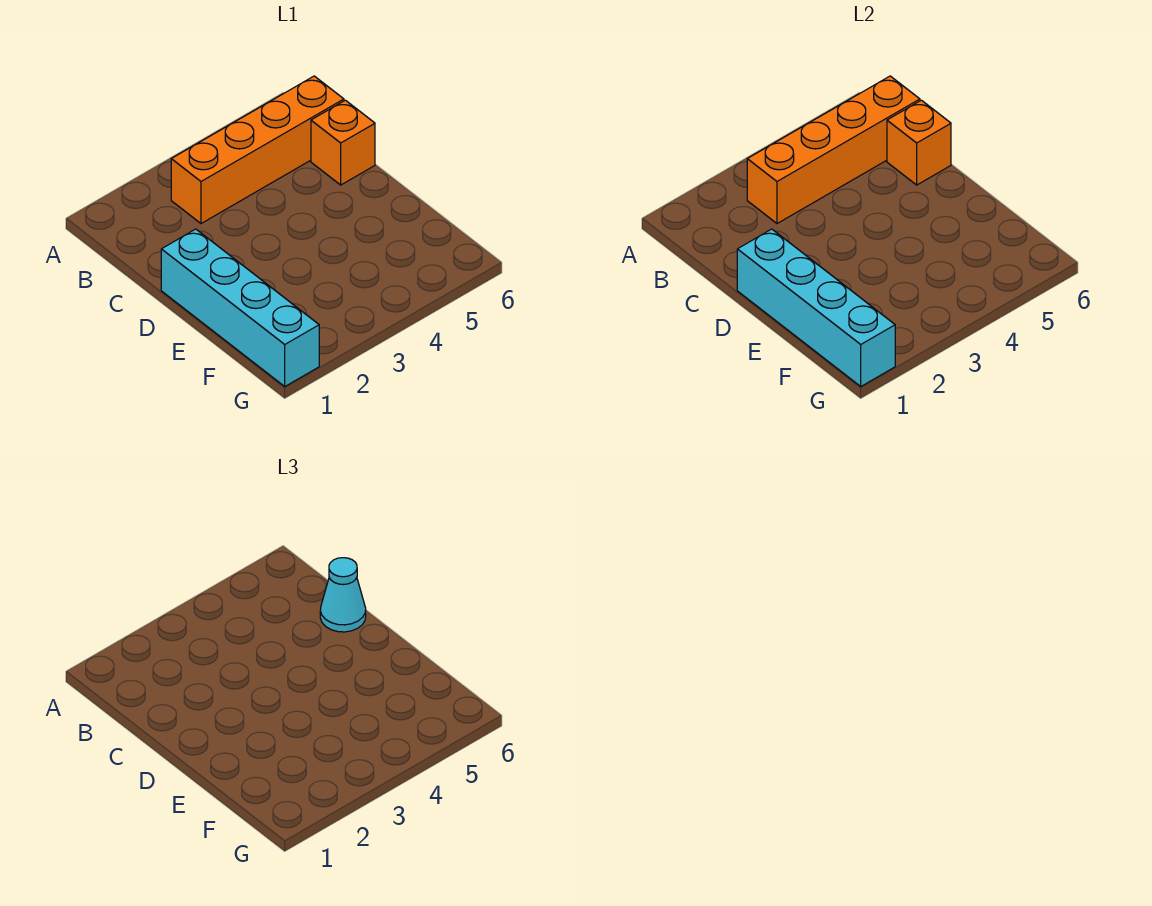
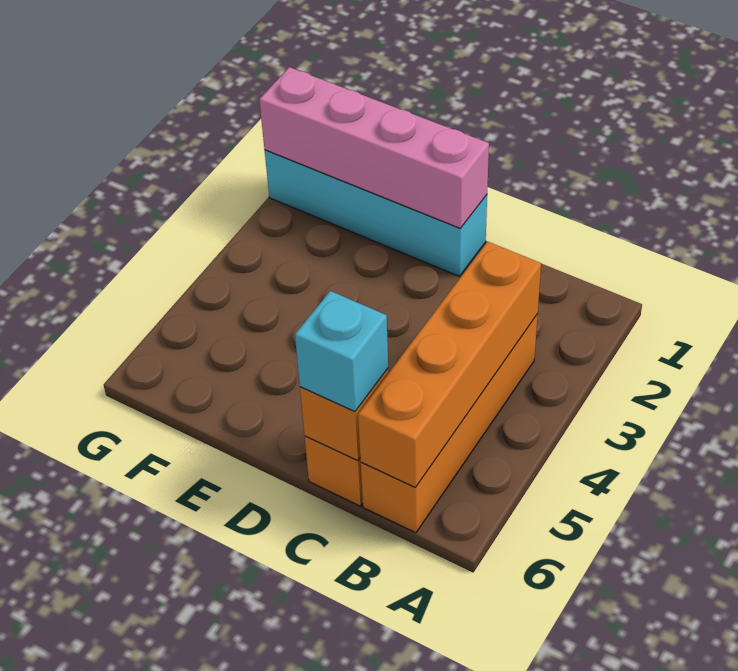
cyan 1x1 cone [320,558,366,632] -> cyan 1x1 brick [295,291,388,412]
cyan 1x4 brick [737,229,895,386] -> pink 1x4 brick [259,67,489,228]

